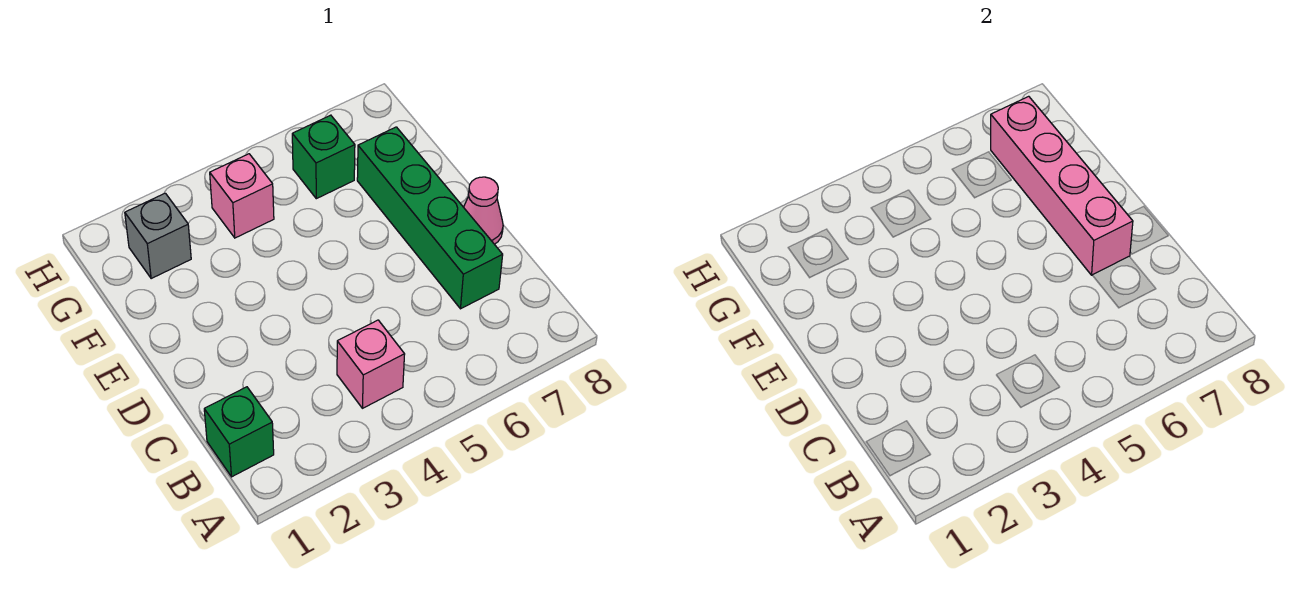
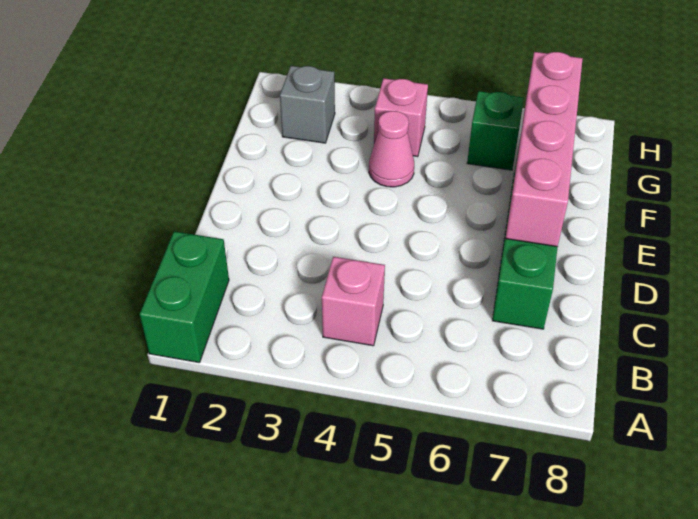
green 1x1 brick [204,387,274,477] -> green 1x2 brick [140,231,229,363]
pink 1x1 cone [464,177,503,244] -> pink 1x1 cone moved to [369,111,414,187]

